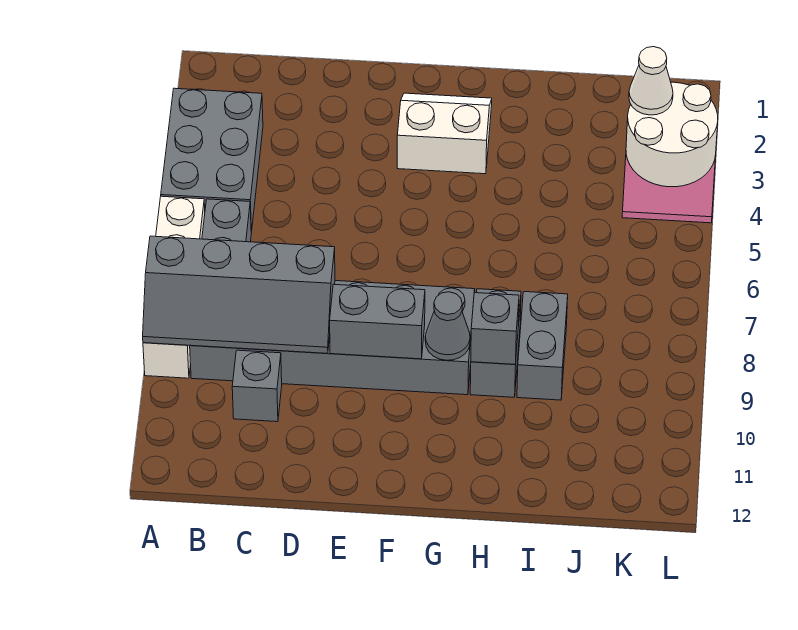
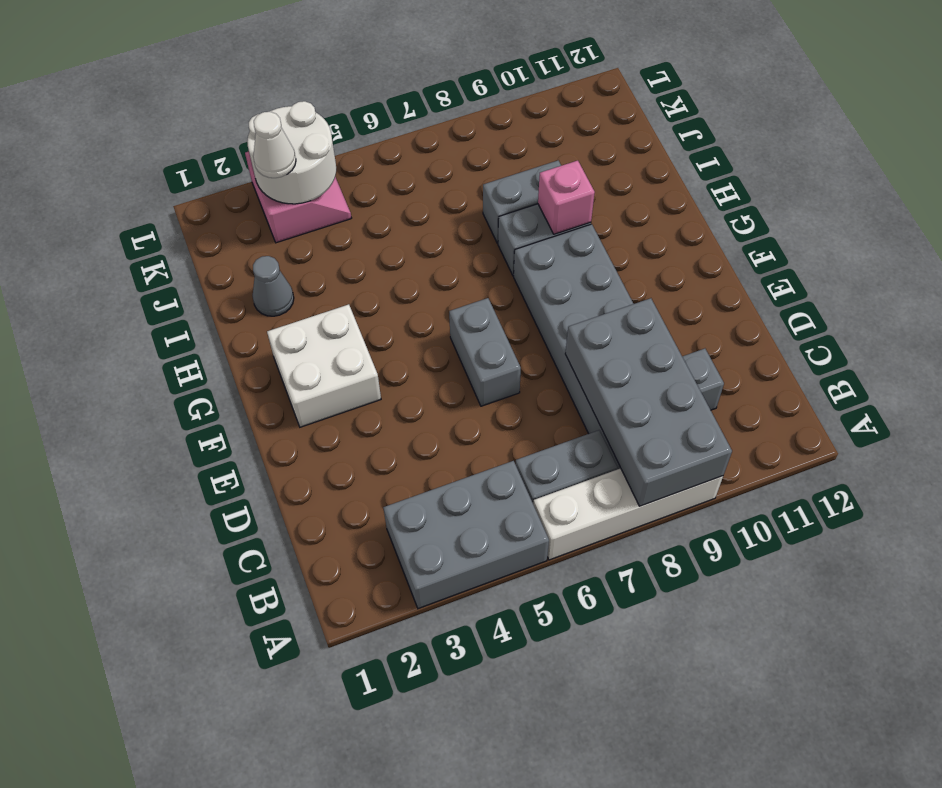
grey 2x4 slope [143,236,335,353] -> grey 2x4 brick [565,298,732,506]
grey 1x2 brick [330,284,425,359] -> grey 1x2 brick moved to [449,298,521,406]
white 2x2 slope [397,93,492,174] -> white 2x2 brick [267,304,381,427]
grey 1x1 cone [425,292,470,360] -> grey 1x1 cone moved to [253,256,294,316]
grey 1x1 brick [471,293,519,364] -> pink 1x1 brick [538,161,595,234]

